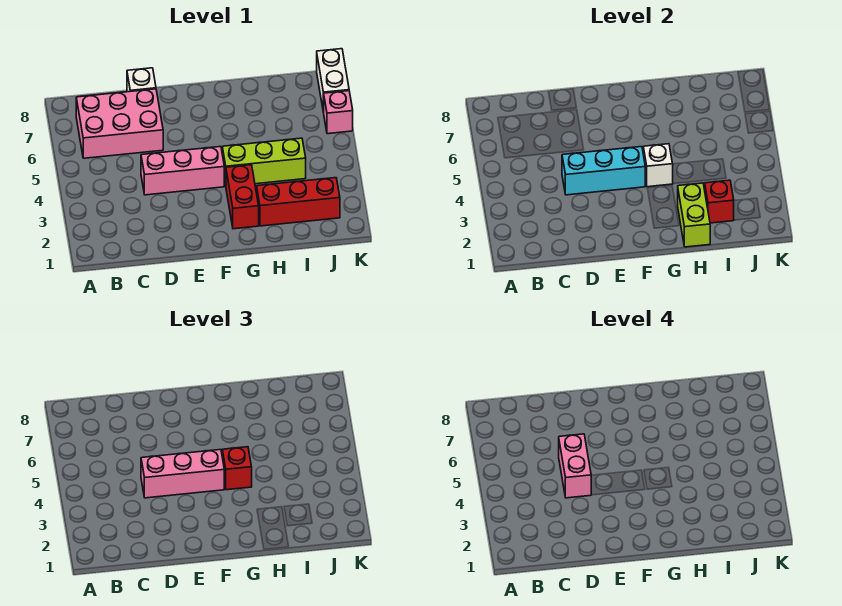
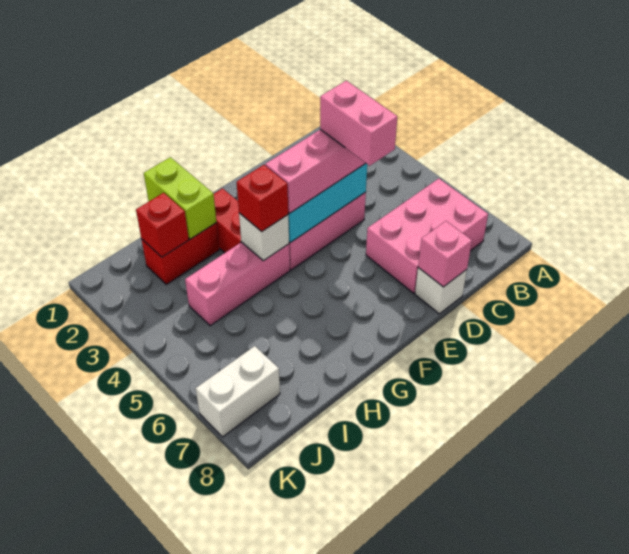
lime 1x3 brick [222,138,306,185] -> pink 1x3 brick [185,242,290,326]
red 1x3 brick [257,178,340,226] -> red 1x2 brick [142,223,219,284]
pink 1x1 brick [324,91,353,134] -> pink 1x1 brick moved to [418,221,472,287]
white 1x2 brick [317,49,349,112] -> white 1x2 brick turned to [196,346,280,437]

